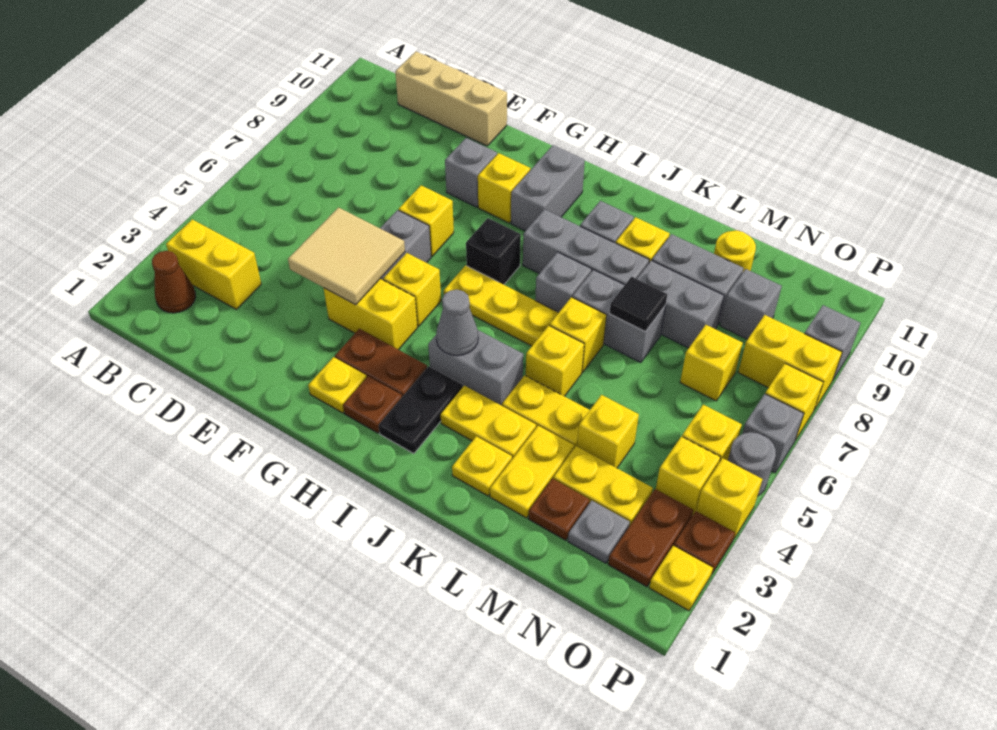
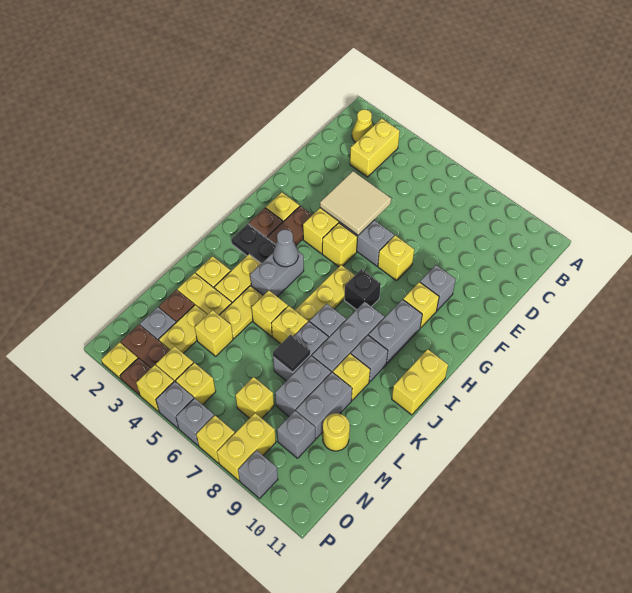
brown 1x1 cone [152,251,196,313] -> yellow 1x1 cone [352,109,373,143]
tan 1x3 brick [395,52,507,146] -> none
grey 1x2 brick [511,145,585,231] -> grey 1x2 brick turned to [369,300,422,363]
none -> yellow 1x2 brick [392,349,448,415]
grey 1x1 round brick [728,432,776,495] -> grey 1x1 brick [156,381,194,429]

